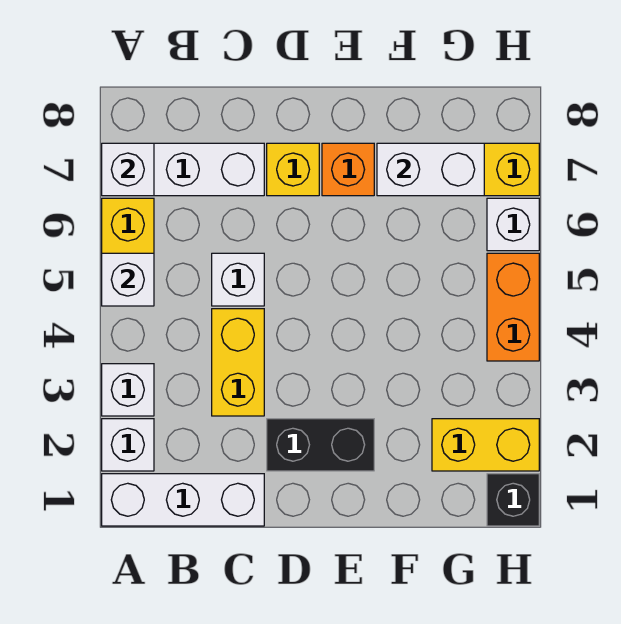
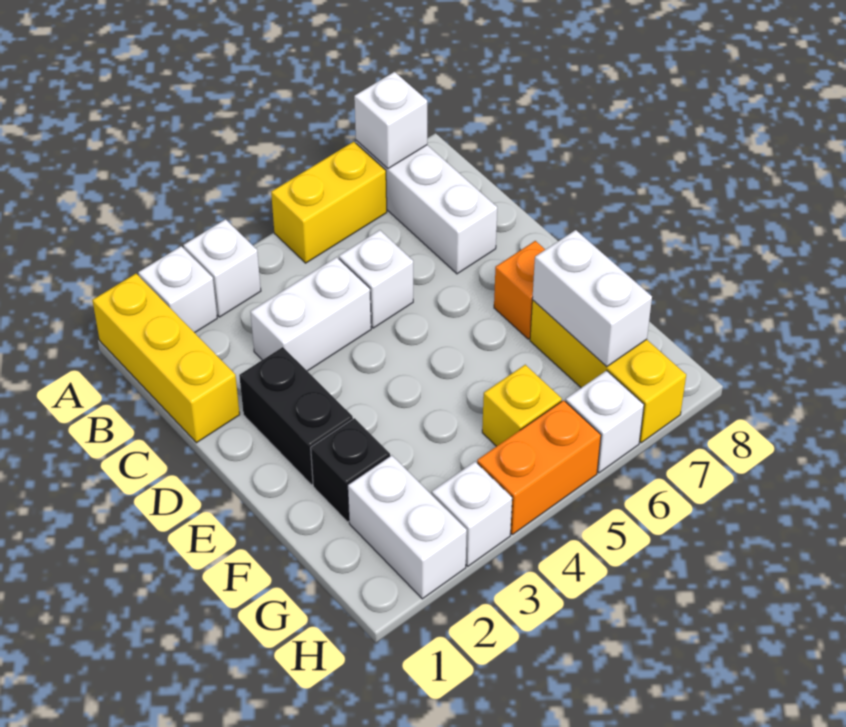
white 1x3 brick [102,474,264,526] -> yellow 1x3 brick [92,274,240,443]
white 1x1 brick [102,253,154,306] -> white 1x1 brick moved to [432,462,512,566]
yellow 1x2 brick [212,309,264,416] -> white 1x2 brick [250,257,371,371]
yellow 1x1 brick [267,143,319,196] -> yellow 1x1 brick moved to [482,365,562,446]
yellow 1x2 brick [432,419,539,471] -> white 1x2 brick [348,455,467,599]
black 1x1 brick [487,474,539,526] -> black 1x1 brick moved to [311,418,390,522]

